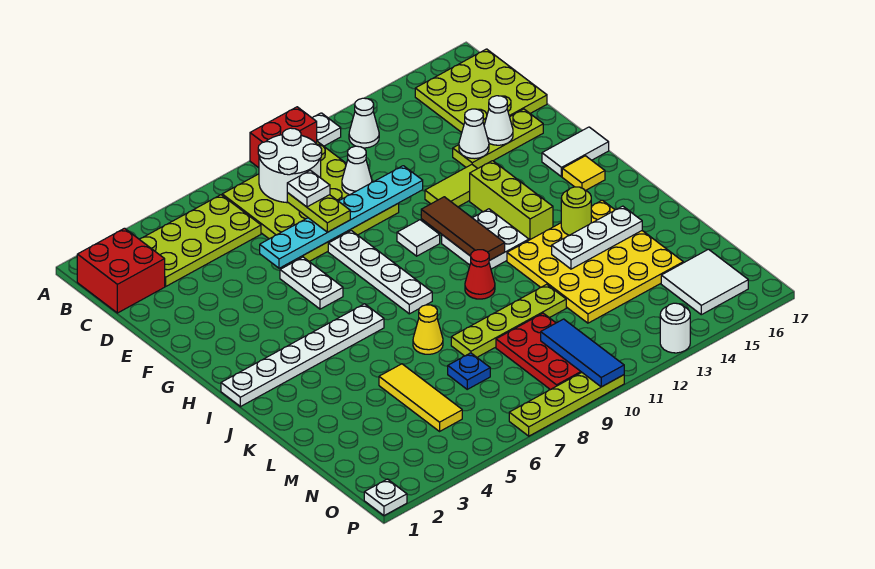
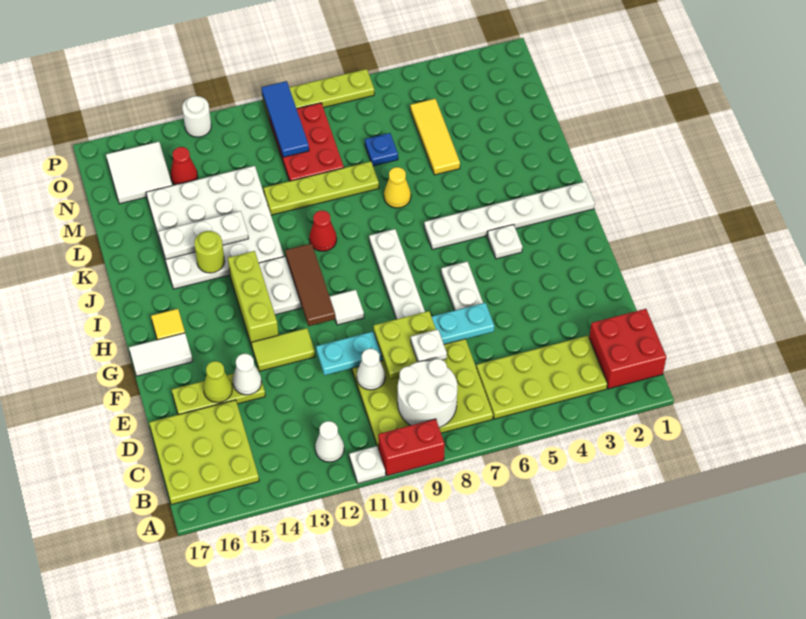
lime 1x2 plate [287,193,350,232] -> lime 2x2 plate [373,311,447,379]
white 1x1 cone [484,96,513,145] -> lime 1x1 cone [203,361,232,402]
yellow 4x4 plate [507,200,683,323] -> white 4x4 plate [146,166,284,289]
none -> red 1x1 cone [170,147,198,185]
white 1x1 plate [364,479,407,516] -> white 1x1 plate moved to [487,224,522,259]

